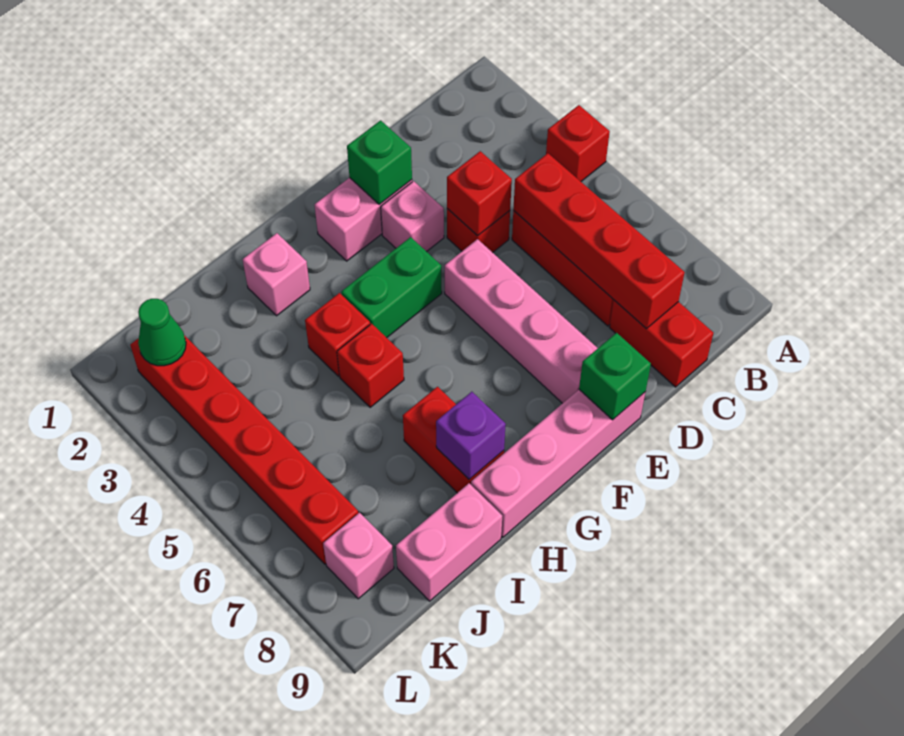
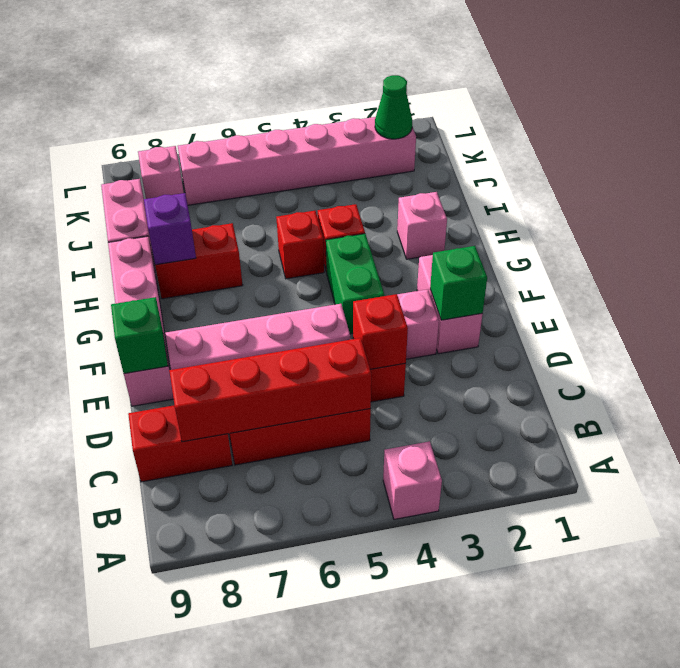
red 1x1 brick [546,105,610,181] -> pink 1x1 brick [383,441,442,519]
red 1x6 brick [130,335,358,564] -> pink 1x6 brick [178,117,416,205]

